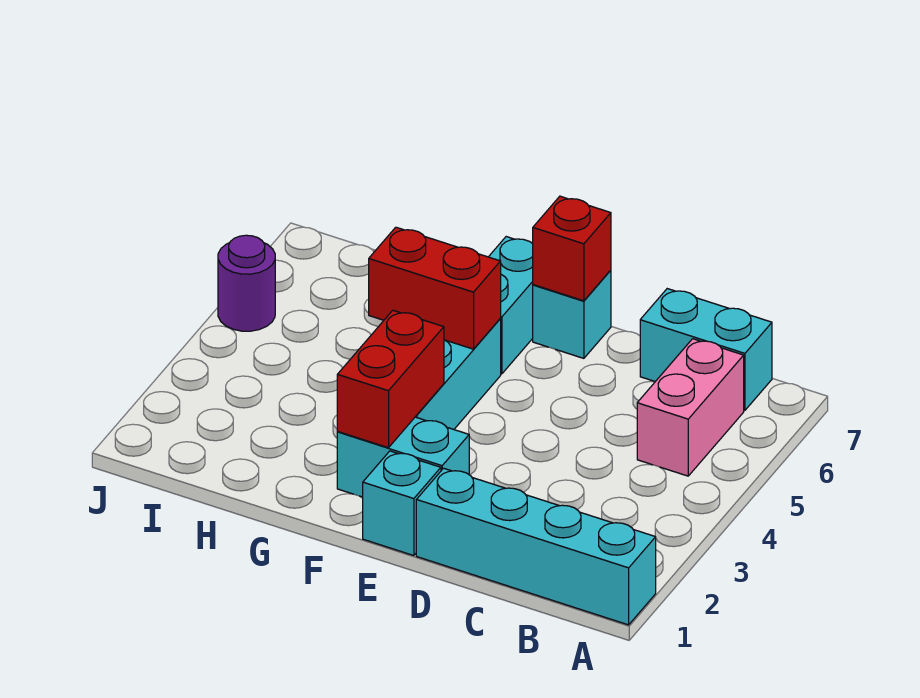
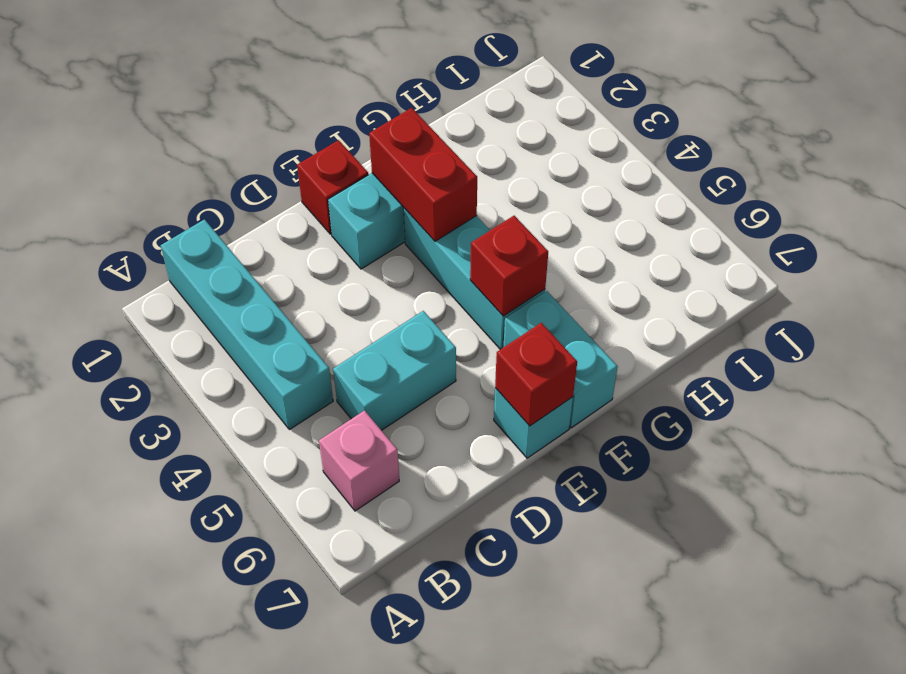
cyan 1x4 brick [416,468,656,625] -> cyan 1x4 brick turned to [161,219,333,430]
pink 1x2 brick [637,339,744,476] -> pink 1x1 brick [319,411,399,511]
cyan 1x2 brick [640,289,772,410] -> cyan 1x2 brick moved to [333,311,456,430]
cyan 1x1 brick [363,451,441,556] -> red 1x1 brick [297,140,368,234]
red 1x2 brick [369,227,501,349] -> red 1x1 brick [470,216,548,316]
purple 1x1 round brick [218,235,275,331] -> none

